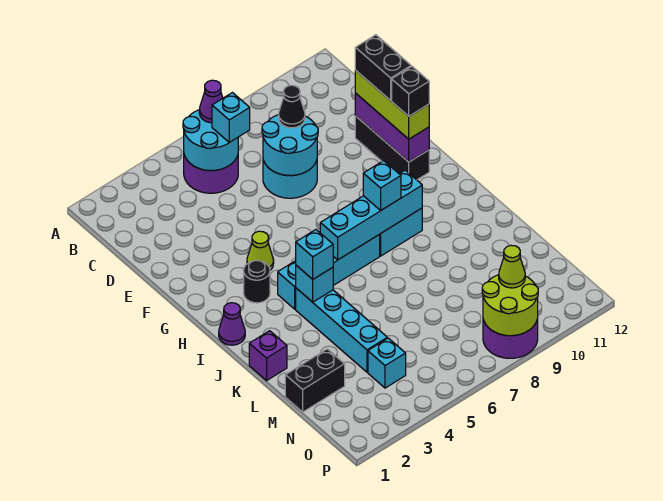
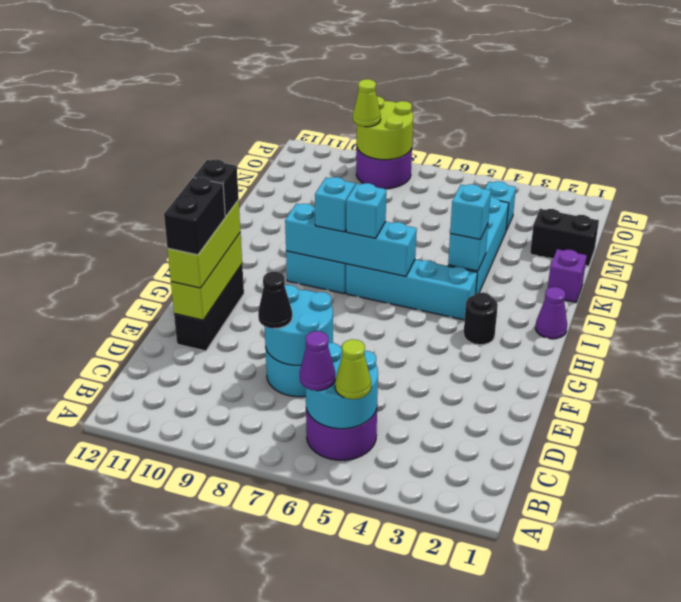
cyan 1x1 brick [212,93,250,143] -> cyan 1x1 brick moved to [346,183,386,238]
purple 1x3 brick [355,93,429,162] -> lime 1x3 brick [171,232,242,320]
lime 1x1 cone [247,231,274,270] -> lime 1x1 cone moved to [335,339,371,399]

